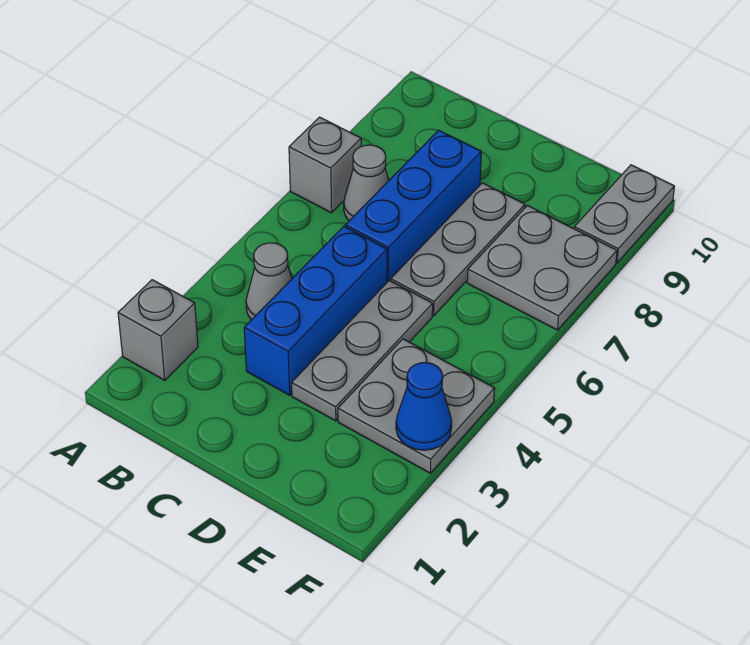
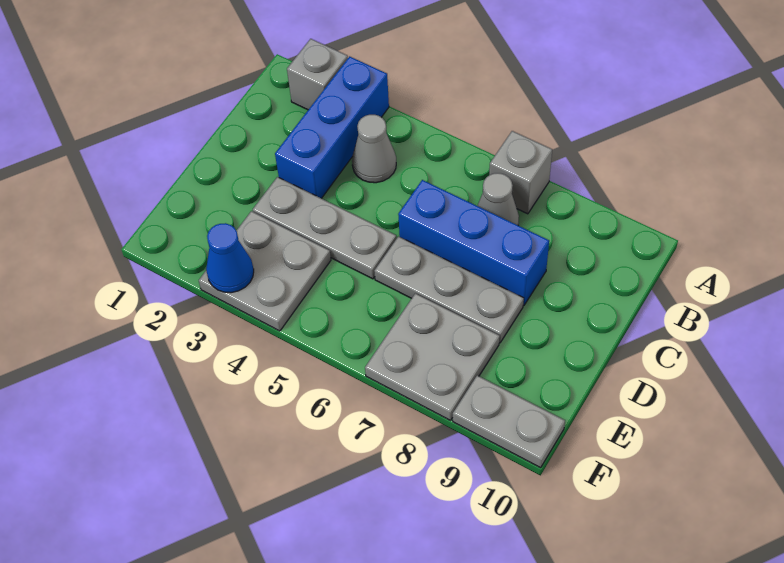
blue 1x3 brick [244,227,387,395] -> blue 1x3 brick turned to [275,56,389,198]

